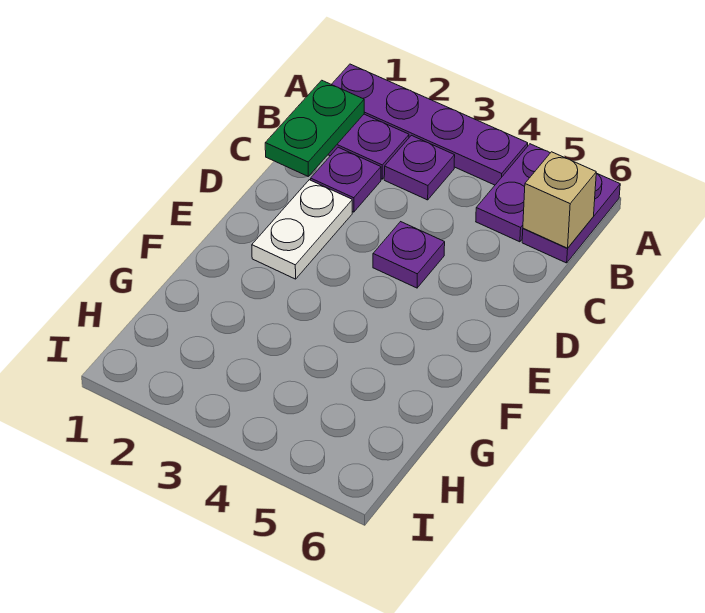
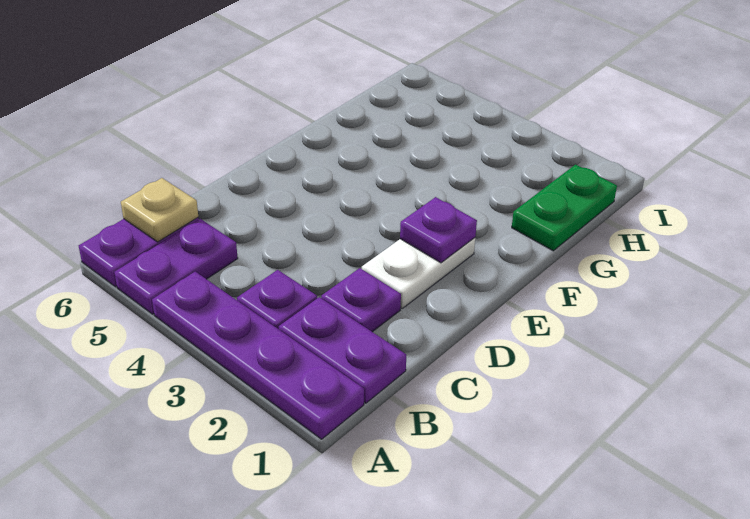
green 1x2 plate [265,80,364,176] -> green 1x2 plate moved to [512,165,617,251]
tan 1x1 brick [523,152,596,248] -> tan 1x1 plate [121,178,198,242]
purple 1x1 plate [373,222,445,288] -> purple 1x1 plate moved to [400,197,477,263]

